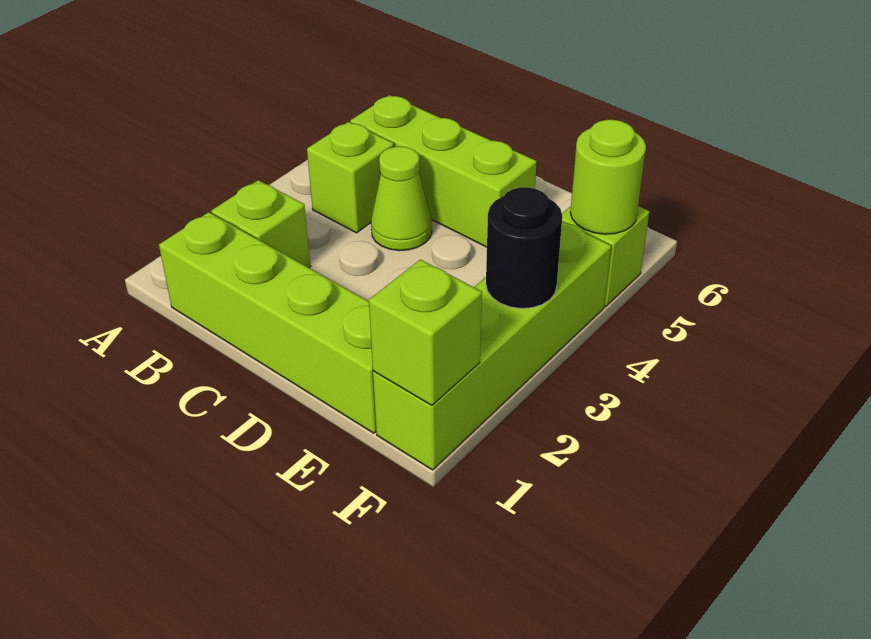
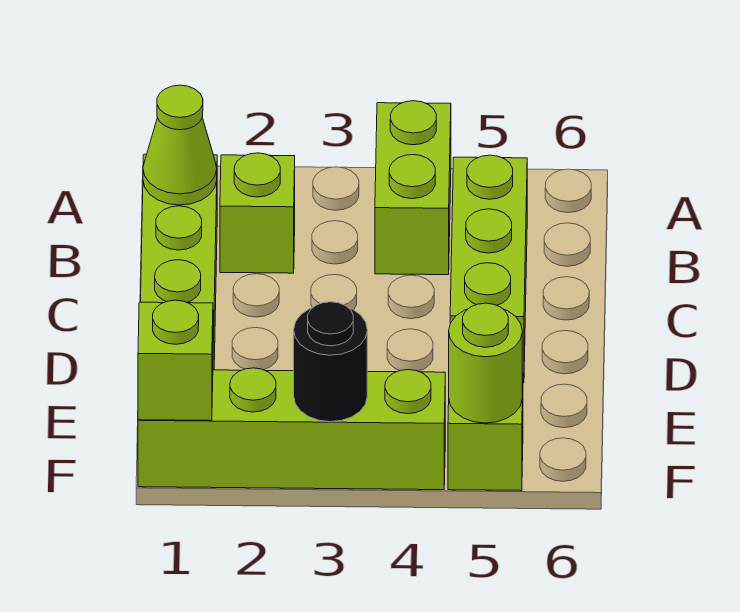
lime 1x1 brick [307,122,394,233] -> lime 1x2 brick [375,101,451,275]
lime 1x1 cone [371,147,432,251] -> lime 1x1 cone moved to [143,85,217,205]

